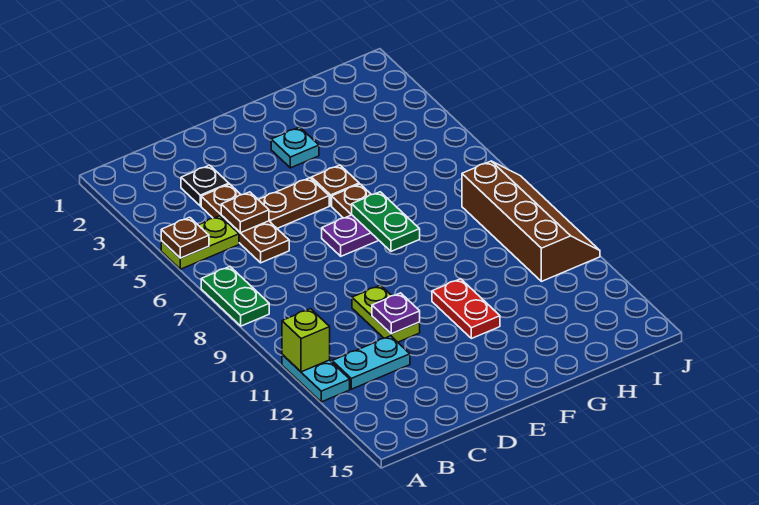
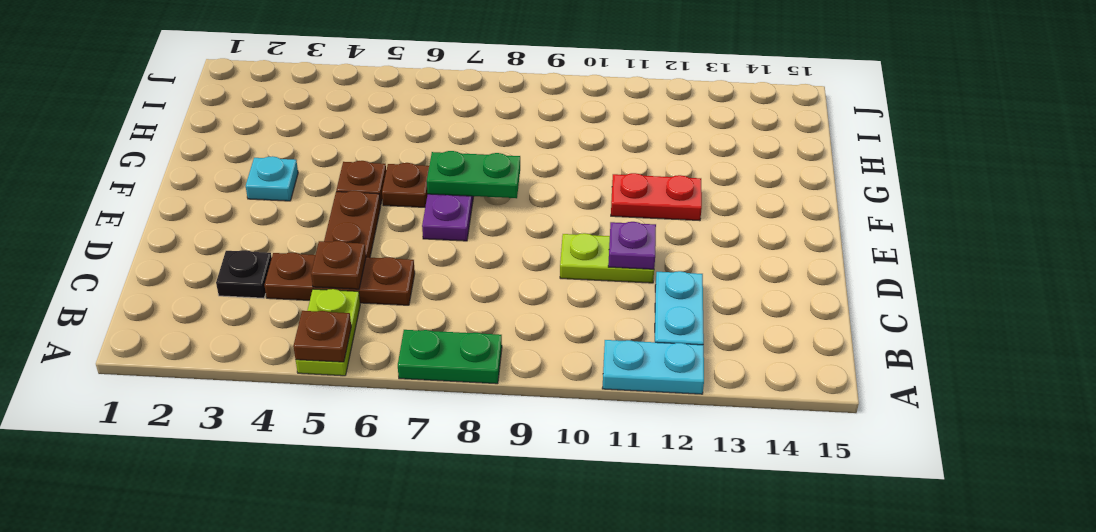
lime 1x1 brick [282,309,330,372] -> none
brown 2x4 slope [462,161,600,281] -> none

